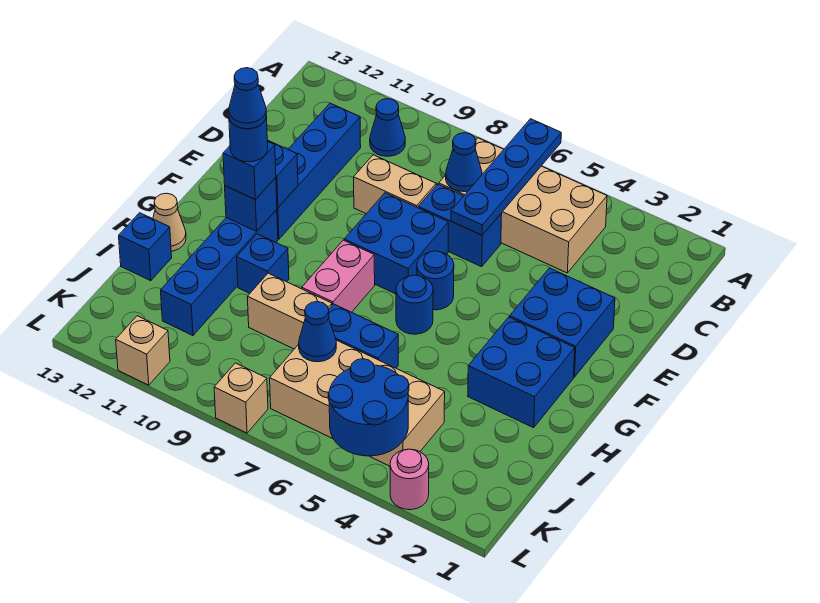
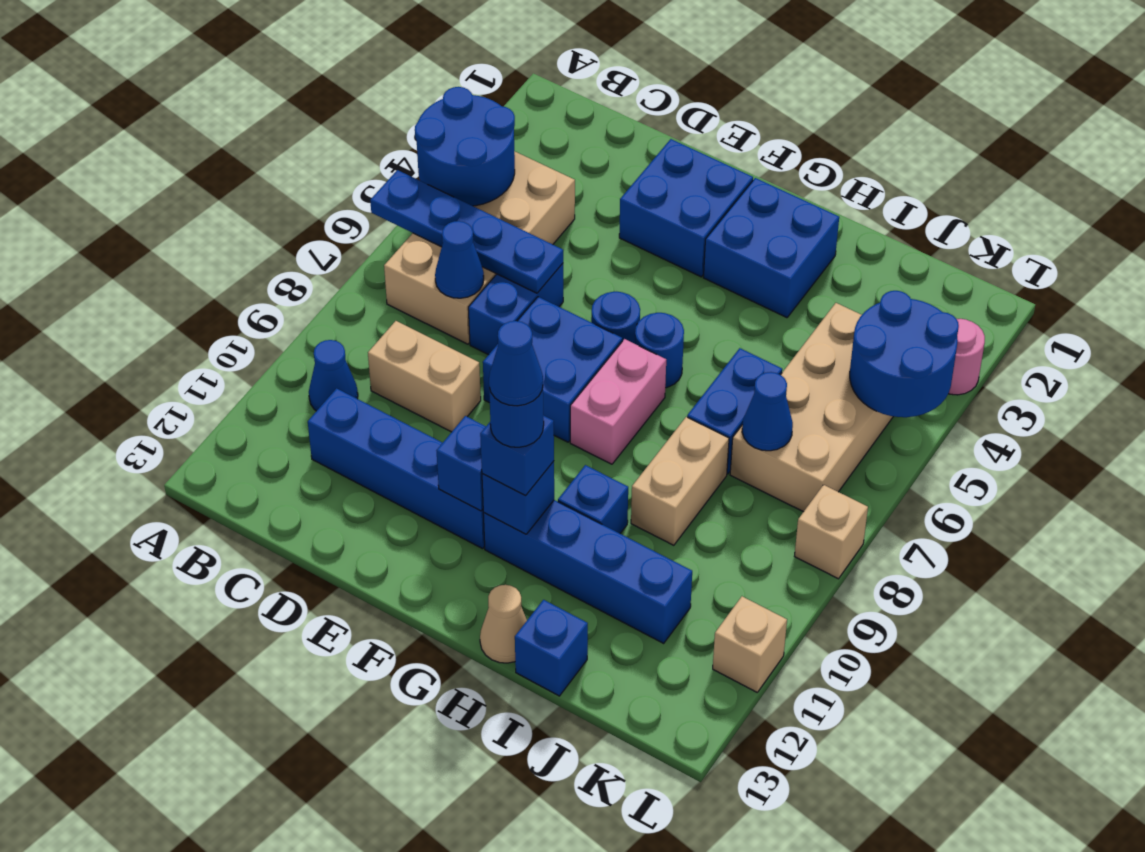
none -> blue 2x2 round brick [415,87,515,206]
tan 1x2 brick [354,155,436,214] -> tan 1x2 brick turned to [368,321,481,432]
pink 1x2 brick [302,240,375,312] -> pink 1x2 brick turned to [570,339,666,464]

